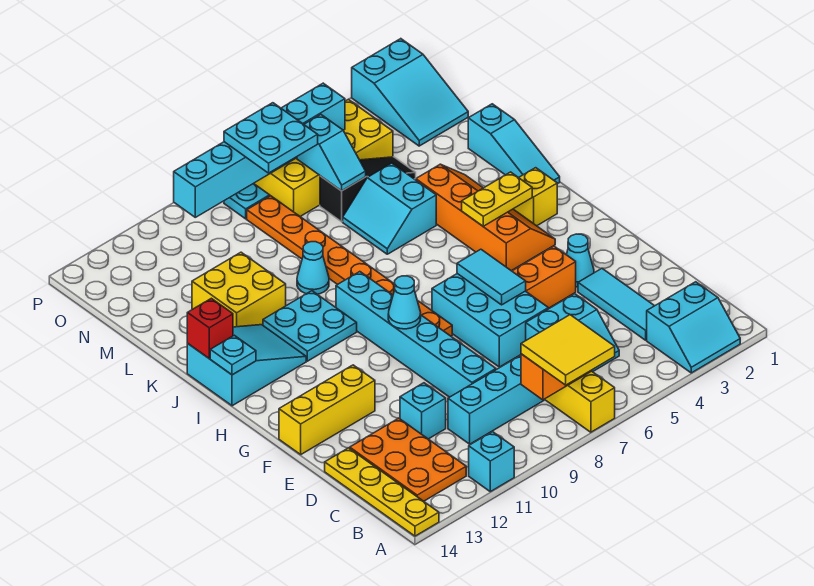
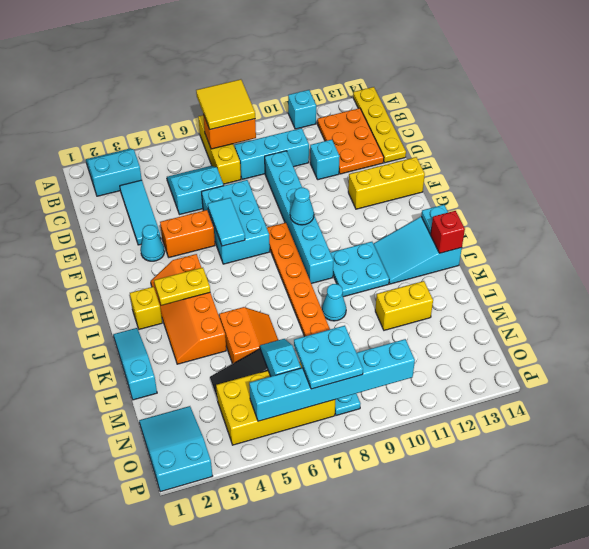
cyan 2x2 slope [343,163,436,254] -> orange 2x2 slope [219,307,278,364]
yellow 2x2 brick [192,252,286,327] -> yellow 1x2 brick [375,281,433,330]

